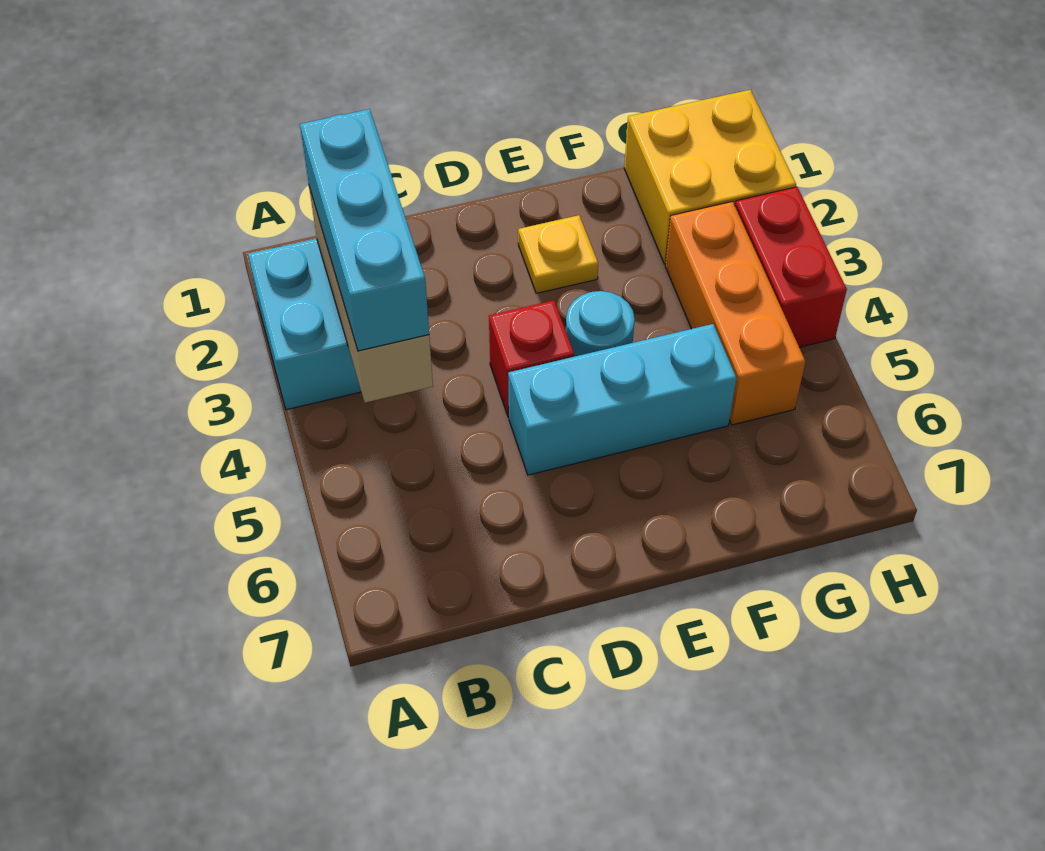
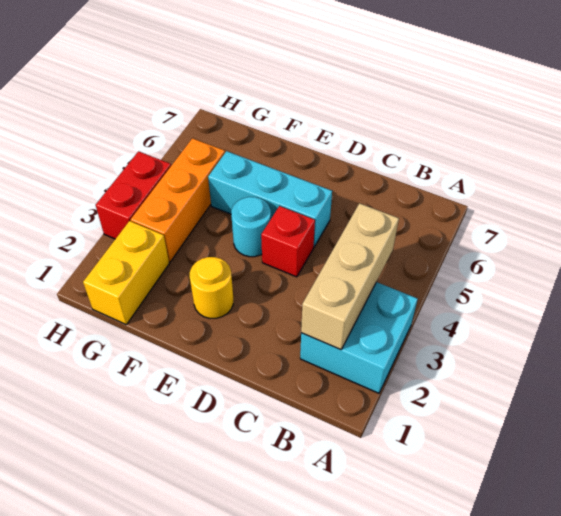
cyan 1x3 brick [300,109,429,351] -> none
yellow 1x1 plate [518,215,598,293] -> yellow 1x1 round brick [190,257,233,318]
yellow 2x2 brick [624,90,796,264] -> yellow 1x2 brick [83,221,169,324]

